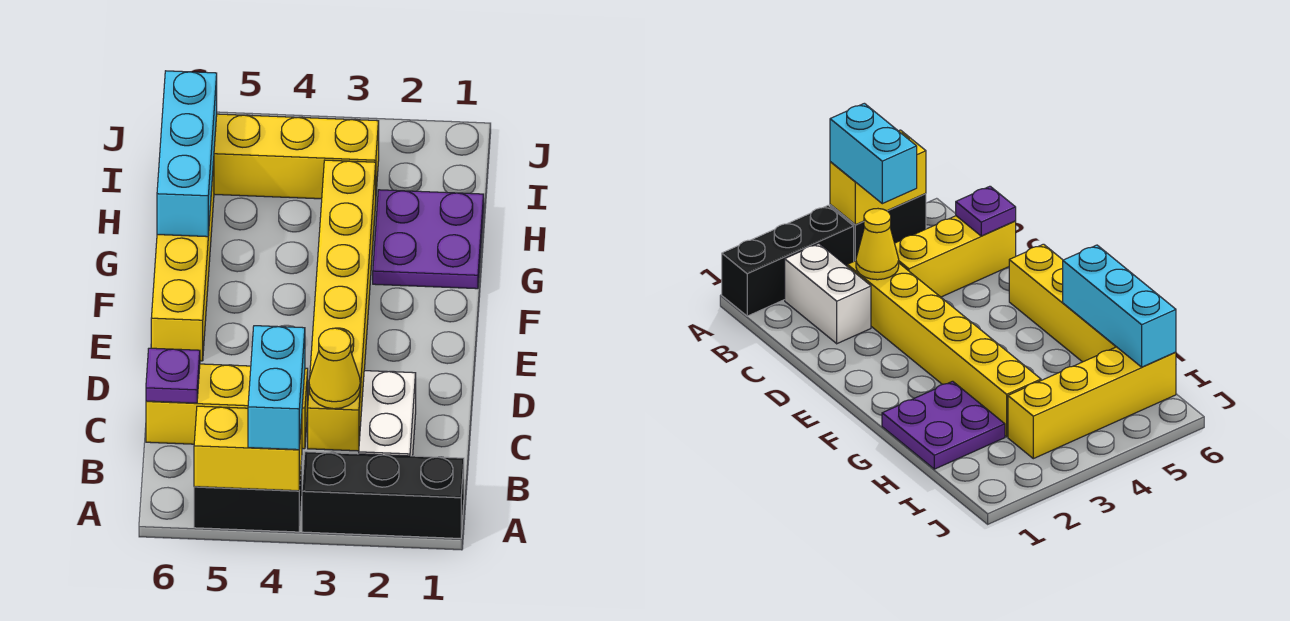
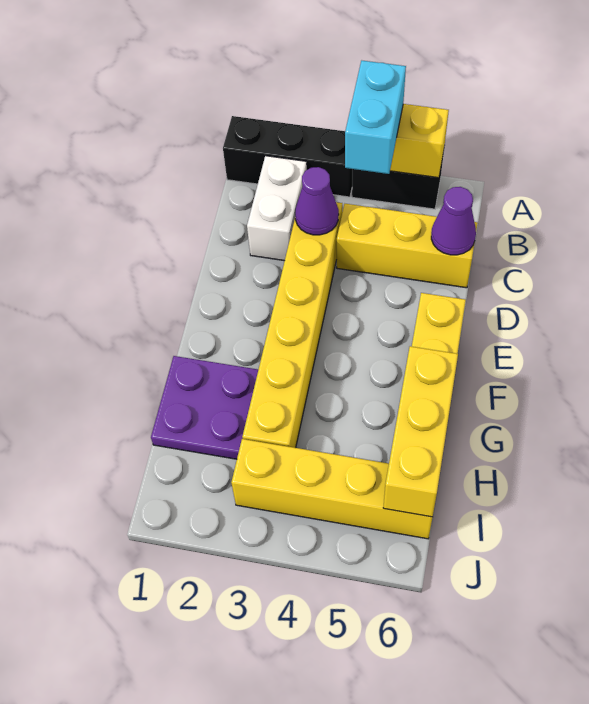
yellow 1x1 cone [309,328,360,409] -> purple 1x1 cone [295,167,339,235]
purple 1x1 plate [146,348,200,403] -> purple 1x1 cone [431,187,476,255]
cyan 1x3 brick [157,71,217,237] -> yellow 1x3 brick [383,346,458,517]

